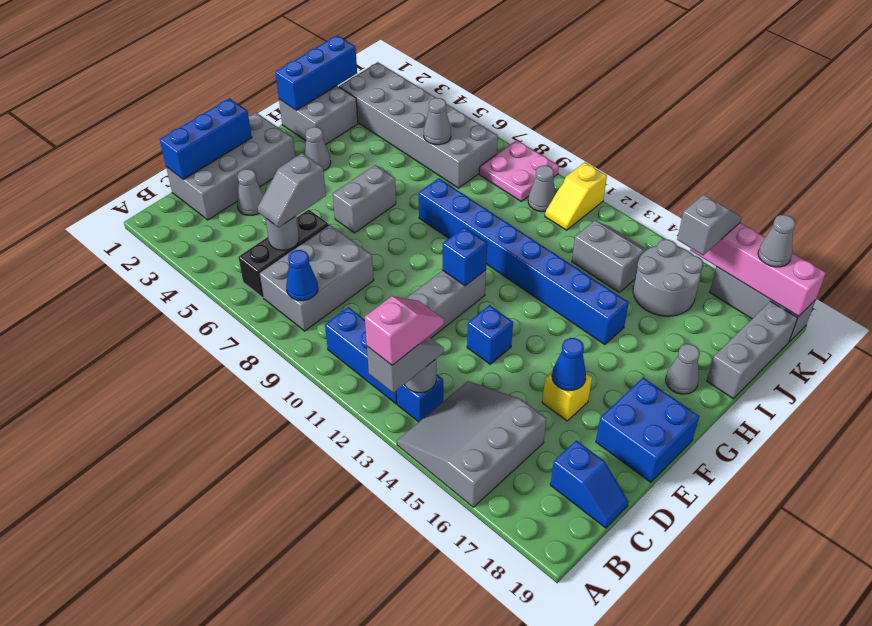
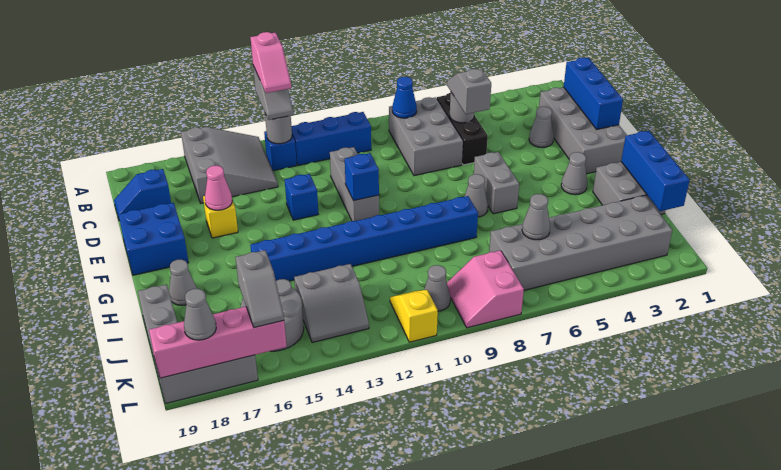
blue 1x1 cone [552,338,586,391] -> pink 1x1 cone [205,166,232,210]
none -> grey 1x1 cone [464,174,488,217]
pink 2x2 plate [479,140,559,201] -> pink 2x2 slope [447,250,524,328]

